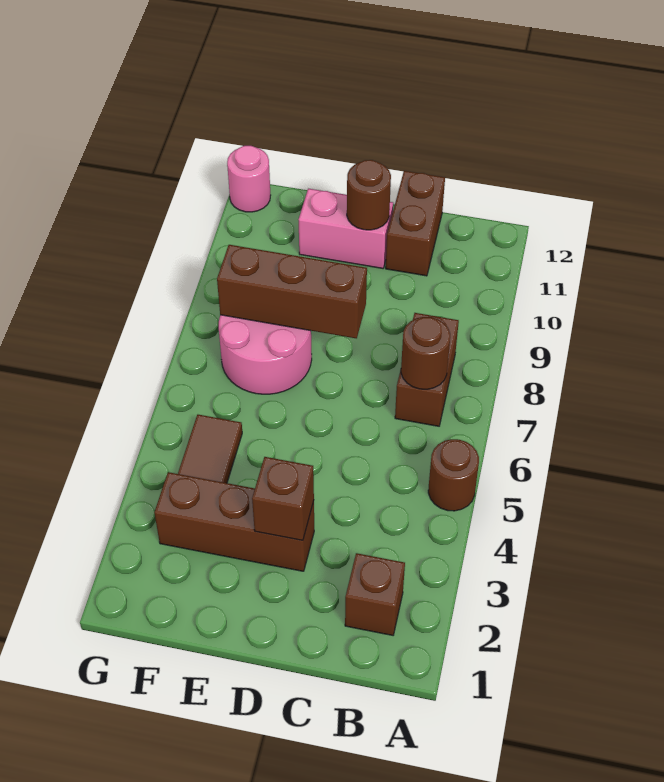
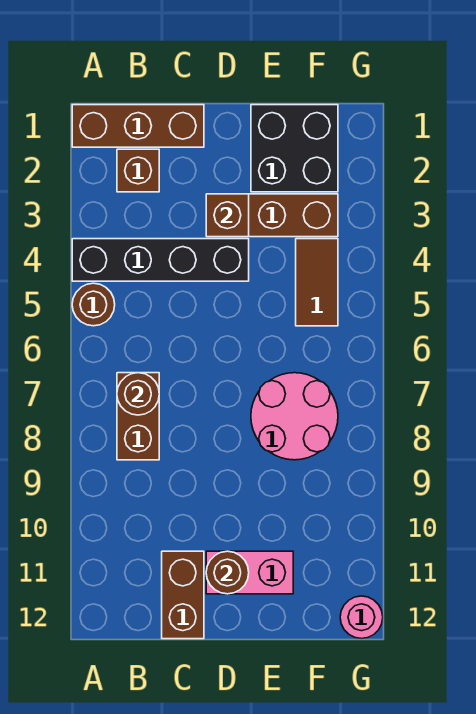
none -> black 1x4 brick [72,239,249,281]
brown 1x3 brick [217,245,367,338] -> brown 1x3 brick moved to [72,105,204,147]
none -> black 2x2 brick [251,105,338,192]

